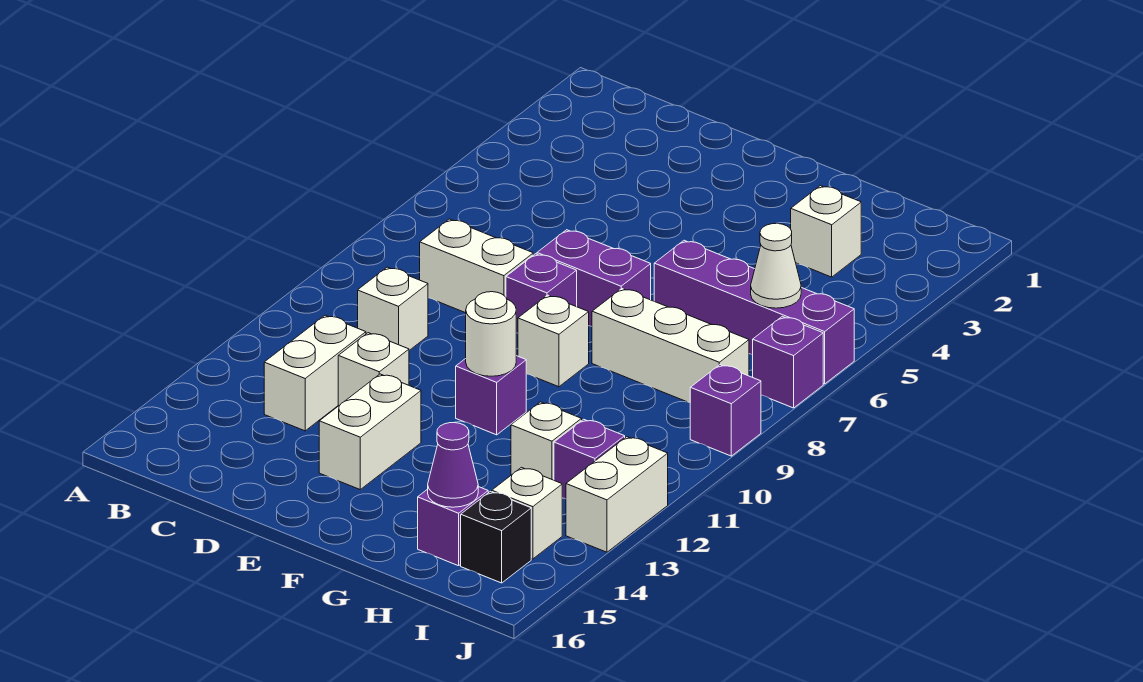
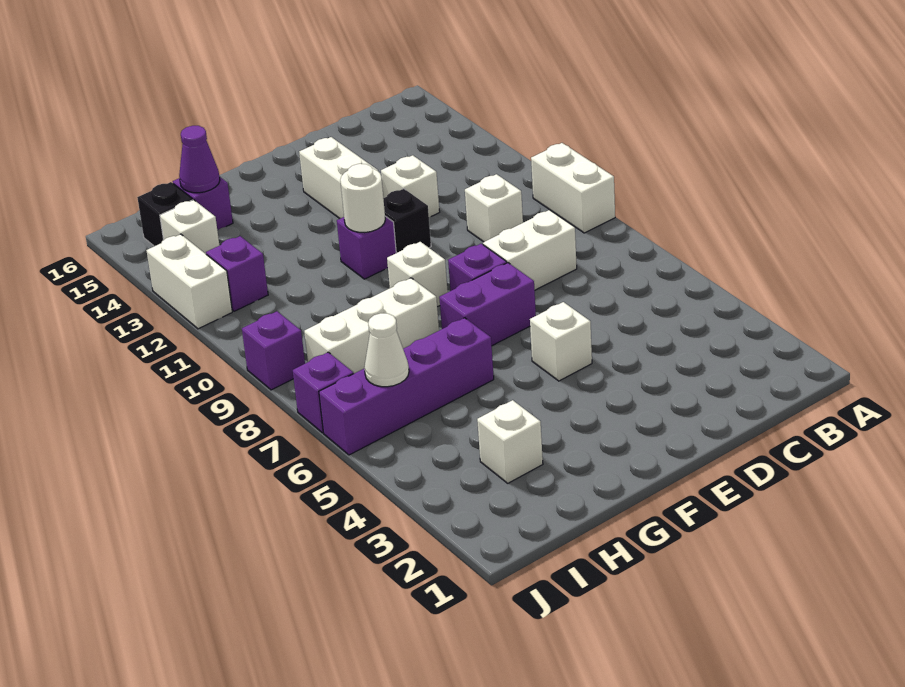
white 1x2 brick [264,315,366,431] -> white 1x2 brick moved to [531,143,615,233]
none -> black 1x1 brick [383,189,431,253]
white 1x1 brick [511,402,582,480] -> white 1x1 brick moved to [530,302,592,381]

